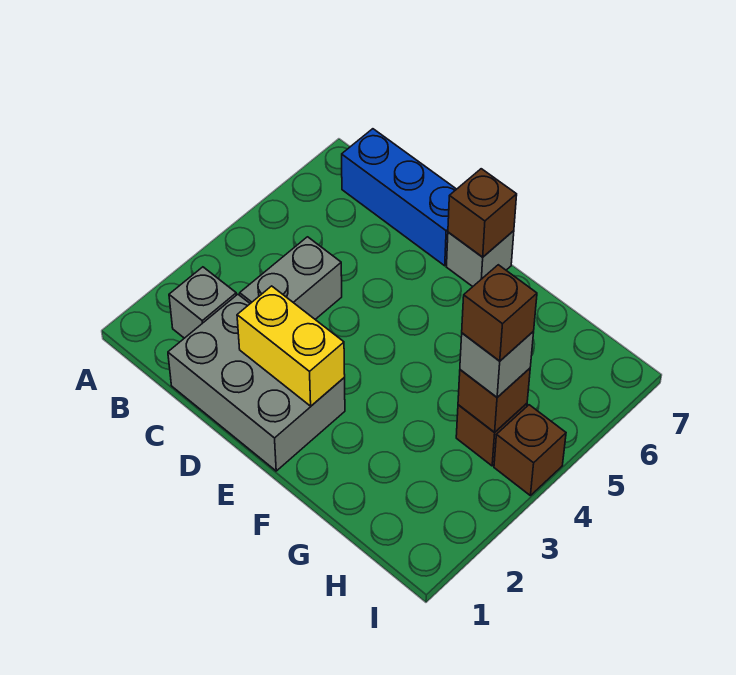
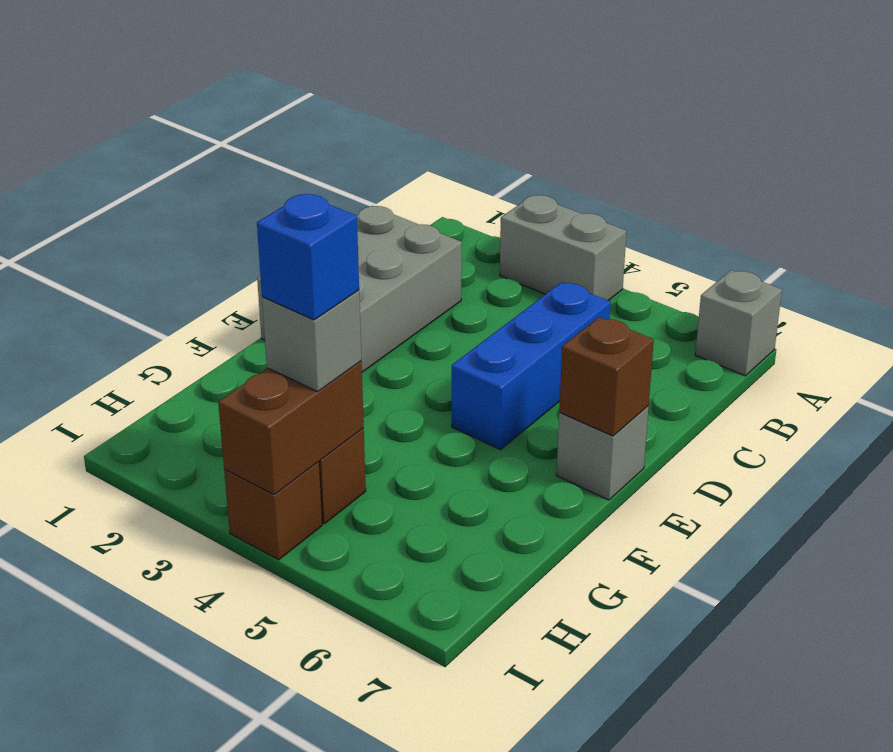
grey 1x1 brick [169,267,236,338] -> grey 1x1 brick moved to [695,270,782,376]
blue 1x3 brick [342,129,456,266] -> blue 1x3 brick moved to [452,282,611,450]
grey 1x2 brick [240,237,342,319] -> grey 1x2 brick moved to [500,195,627,300]
yellow 1x2 brick [237,286,345,406] -> none
brown 1x1 brick [458,368,530,432] -> brown 1x2 brick [218,361,364,494]
brown 1x1 brick [462,265,537,361] -> blue 1x1 brick [257,194,359,320]

